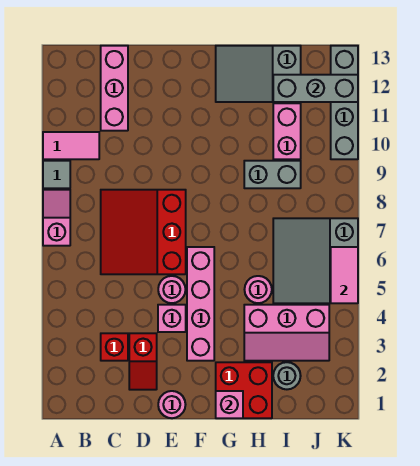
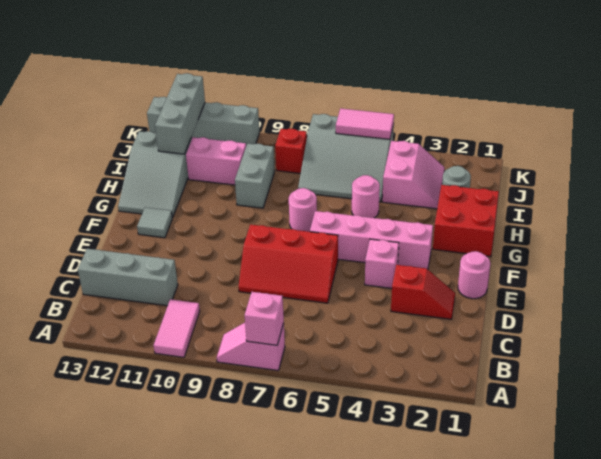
grey 1x1 tile [43,161,70,188] -> grey 1x1 tile moved to [137,207,173,238]
red 1x1 brick [101,333,128,361] -> red 1x1 brick moved to [275,129,307,173]
red 3x3 slope [101,190,186,274] -> red 2x3 slope [239,225,338,303]
pink 1x3 brick [101,46,128,131] -> grey 1x3 brick [78,249,178,306]
pink 1x1 round brick [158,276,186,303] -> pink 1x1 round brick moved to [289,188,317,232]
pink 1x1 brick [216,391,243,418] -> pink 1x1 brick moved to [245,292,284,345]
pink 2x3 slope [244,305,329,361] -> pink 2x2 slope [382,141,444,209]

